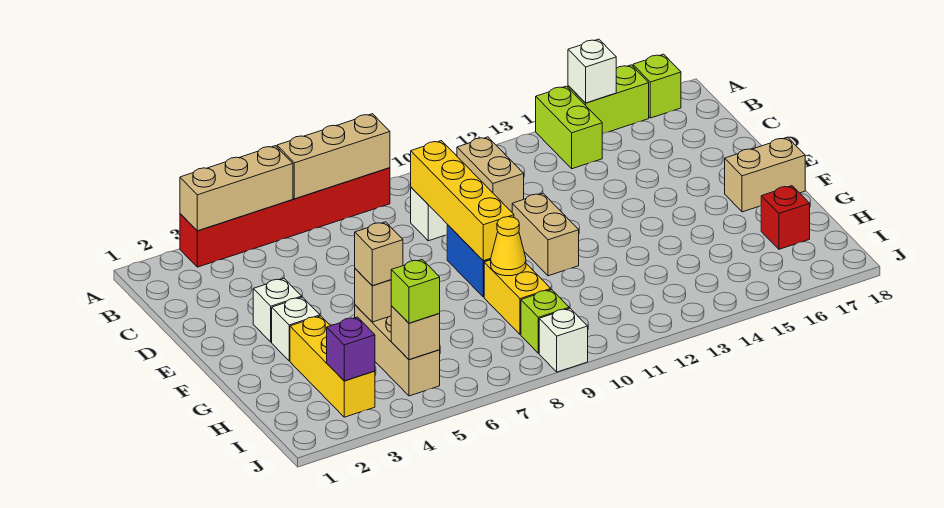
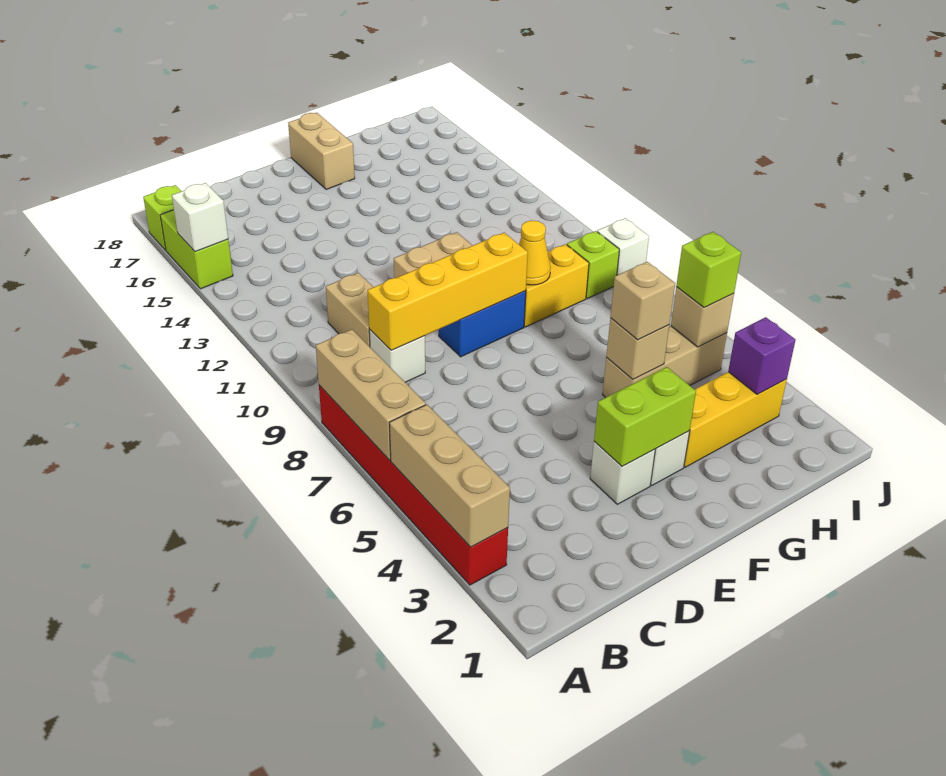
lime 1x2 brick [536,86,602,169] -> lime 1x2 brick moved to [594,367,696,466]
tan 1x2 brick [457,137,524,212] -> tan 1x2 brick turned to [326,273,373,347]
red 1x1 brick [761,186,810,249] -> none

